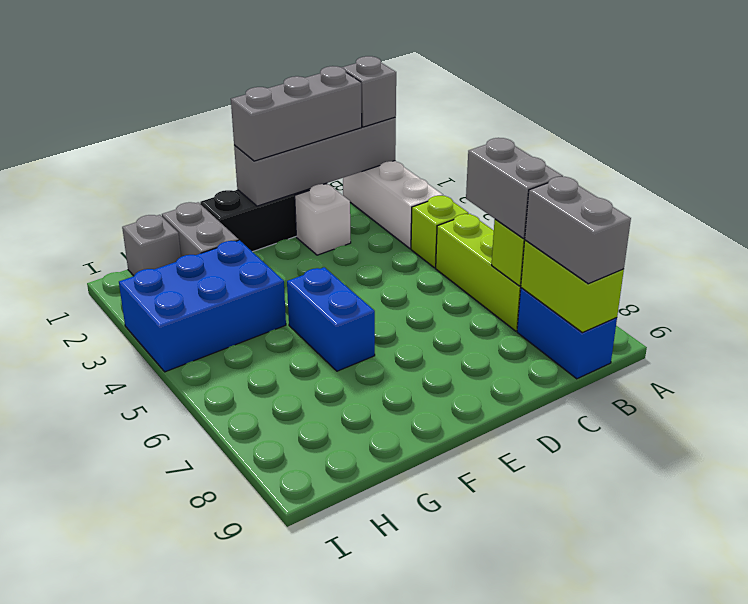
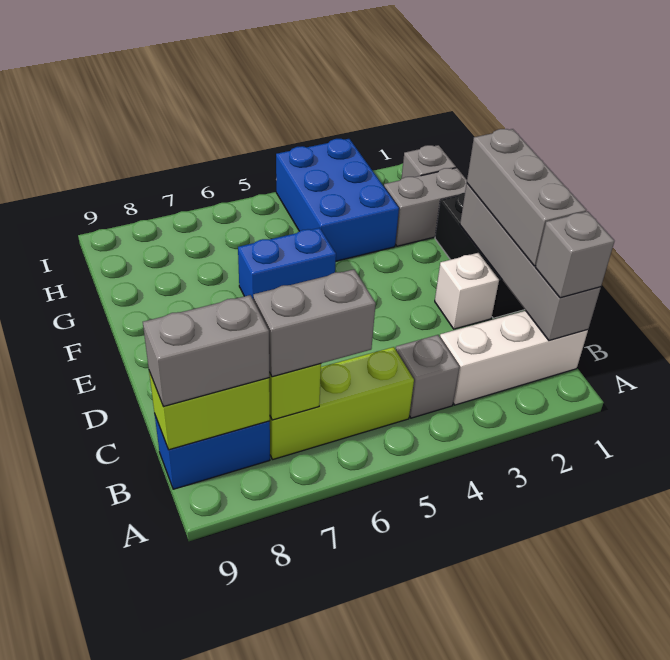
lime 1x1 brick [411,196,469,268] -> grey 1x1 brick [396,335,459,418]

